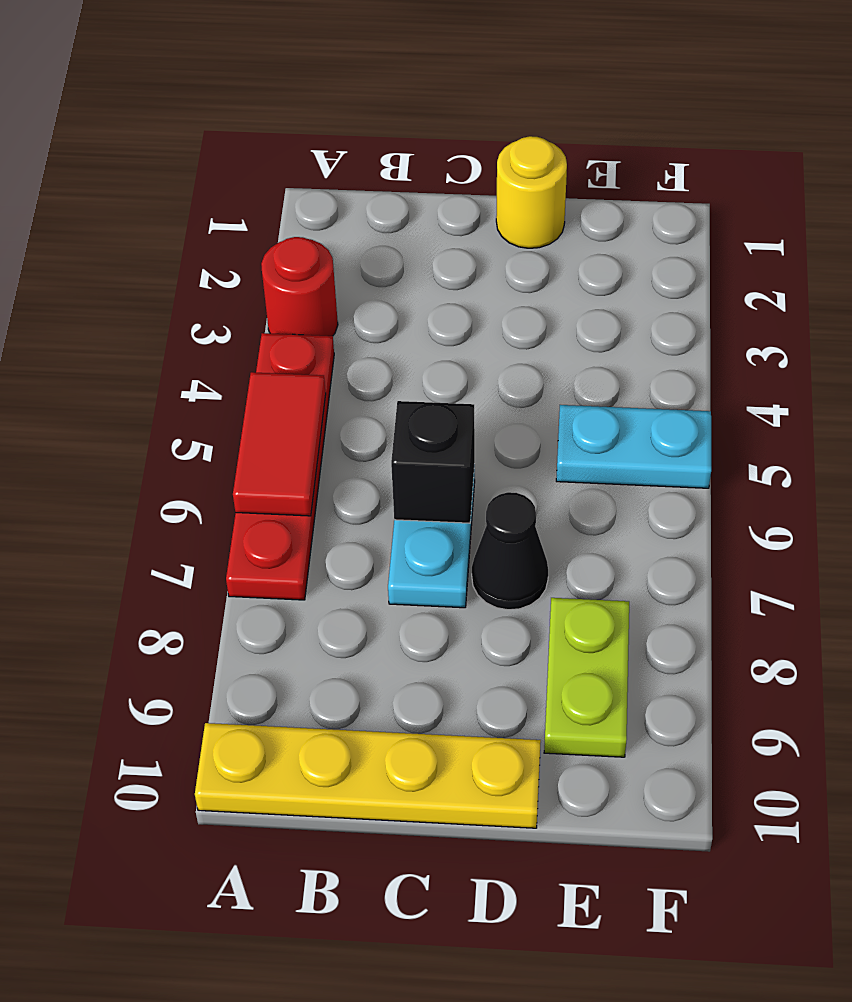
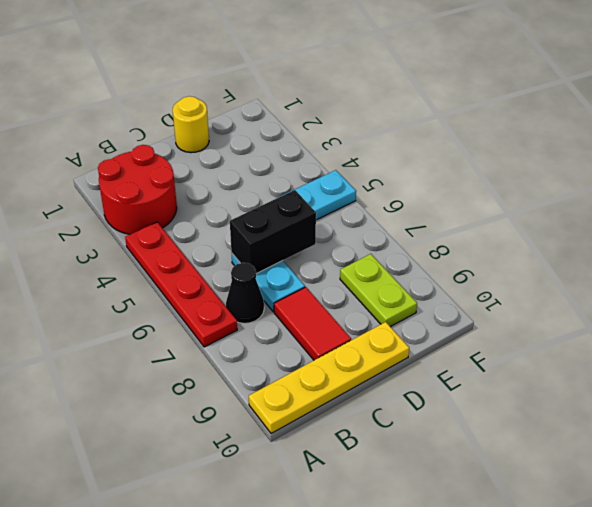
red 1x1 round brick [261,237,338,336] -> red 2x2 round brick [98,145,177,234]
red 1x2 tile [233,372,326,516] -> red 1x2 tile moved to [274,287,351,360]
black 1x1 brick [391,401,475,523] -> black 1x2 brick [230,190,316,274]
black 1x1 cone [472,492,548,610] -> black 1x1 cone moved to [226,263,264,323]

